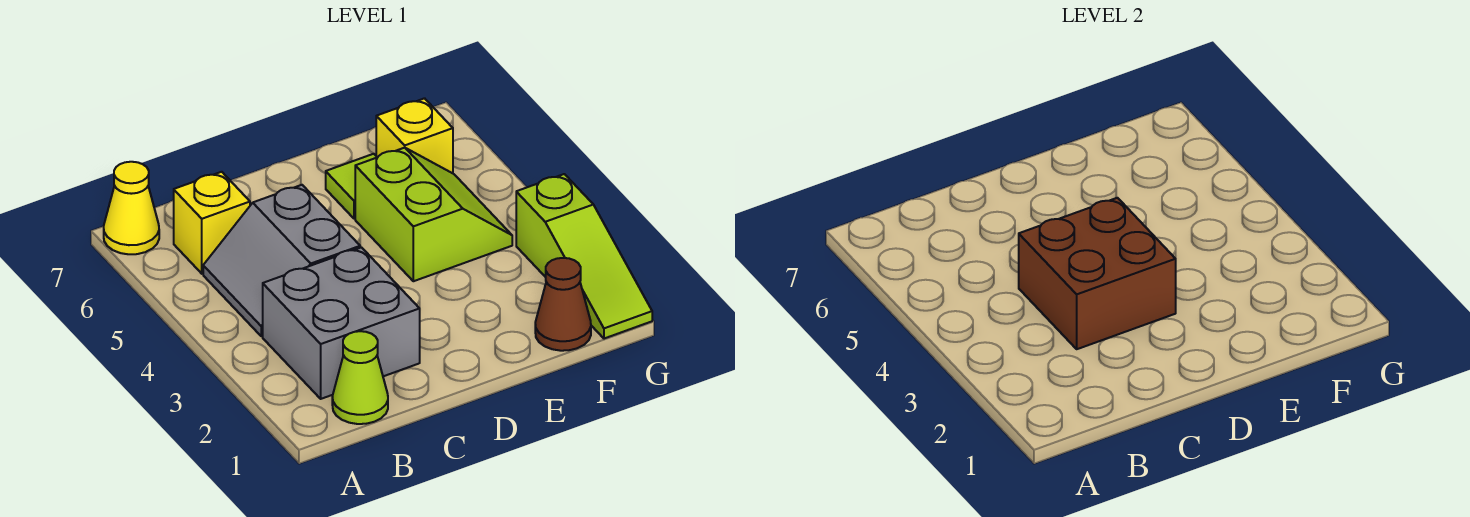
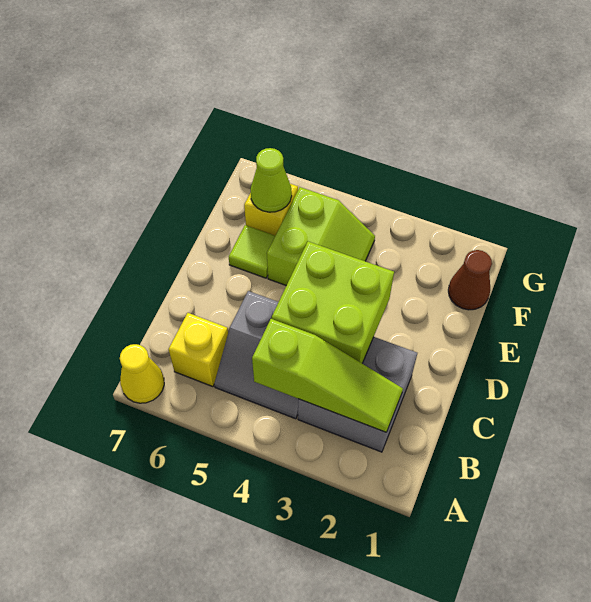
lime 1x1 cone [332,331,388,424] -> lime 1x1 cone moved to [250,148,292,212]
brown 2x2 brick [1019,198,1176,349] -> lime 2x2 brick [272,241,394,363]
lime 2x2 slope [355,148,512,281] -> lime 2x2 slope turned to [267,187,375,286]
lime 1x3 slope [516,174,652,339] -> lime 1x3 slope moved to [252,319,403,432]

